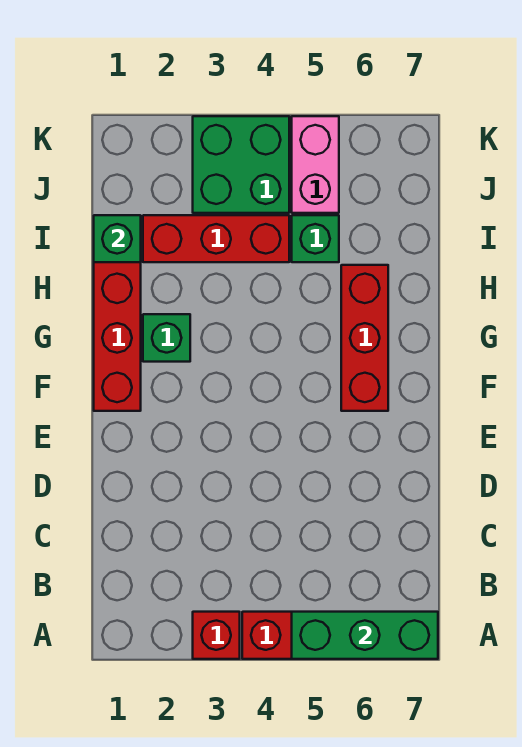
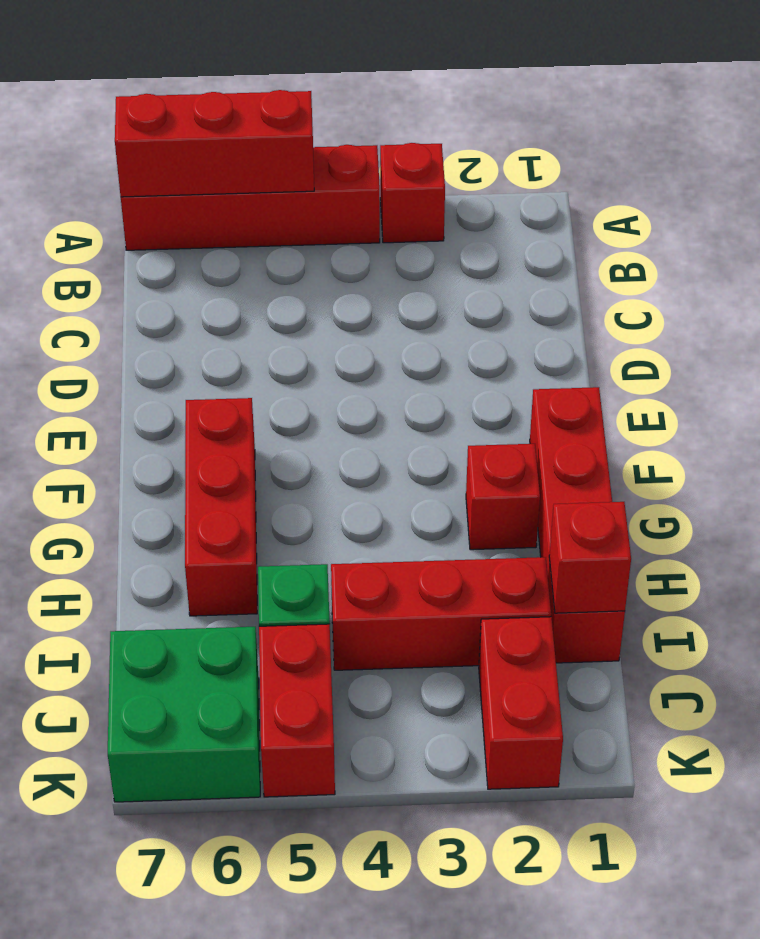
green 1x3 brick [292,612,438,659] -> red 1x3 brick [115,90,314,197]
green 1x1 brick [143,314,190,362] -> red 1x1 brick [466,444,540,550]
green 1x1 brick [94,215,141,262] -> red 1x1 brick [549,502,631,613]
none -> red 1x2 brick [479,617,563,789]
green 2x2 brick [193,116,289,213] -> green 2x2 brick moved to [108,627,260,802]
pink 1x2 brick [292,116,339,213] -> red 1x2 brick [259,624,335,797]

